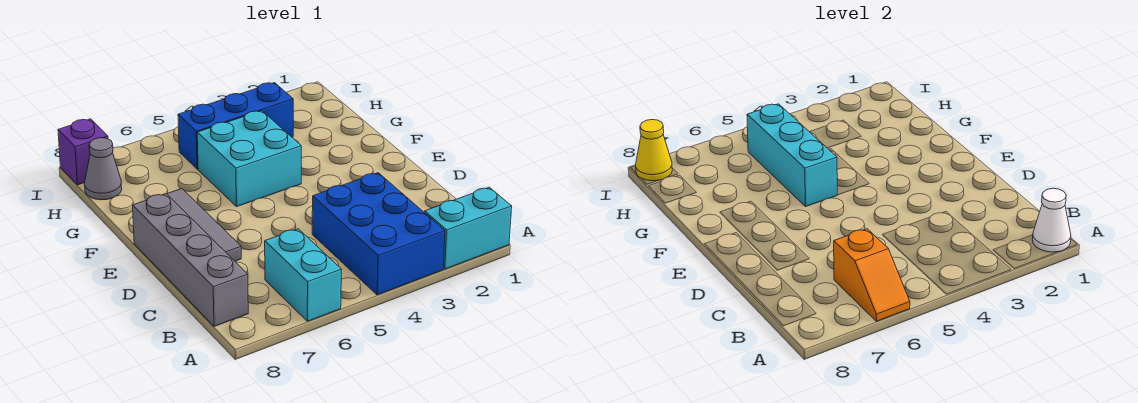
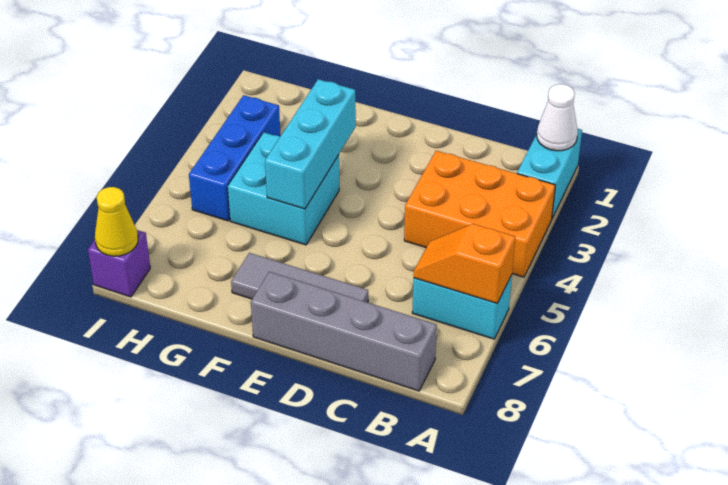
blue 2x3 brick [312,173,445,295] -> orange 2x3 brick [404,151,555,277]
orange 1x2 slope [834,229,910,321] -> orange 1x2 slope turned to [414,224,515,303]
cyan 1x3 brick [747,104,837,207] -> cyan 1x3 brick turned to [265,79,356,209]
grey 1x1 cone [85,138,122,200] -> none

